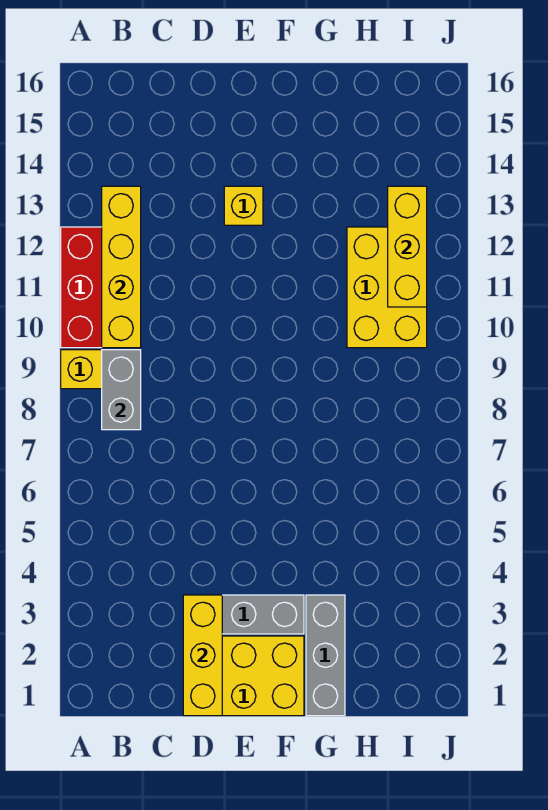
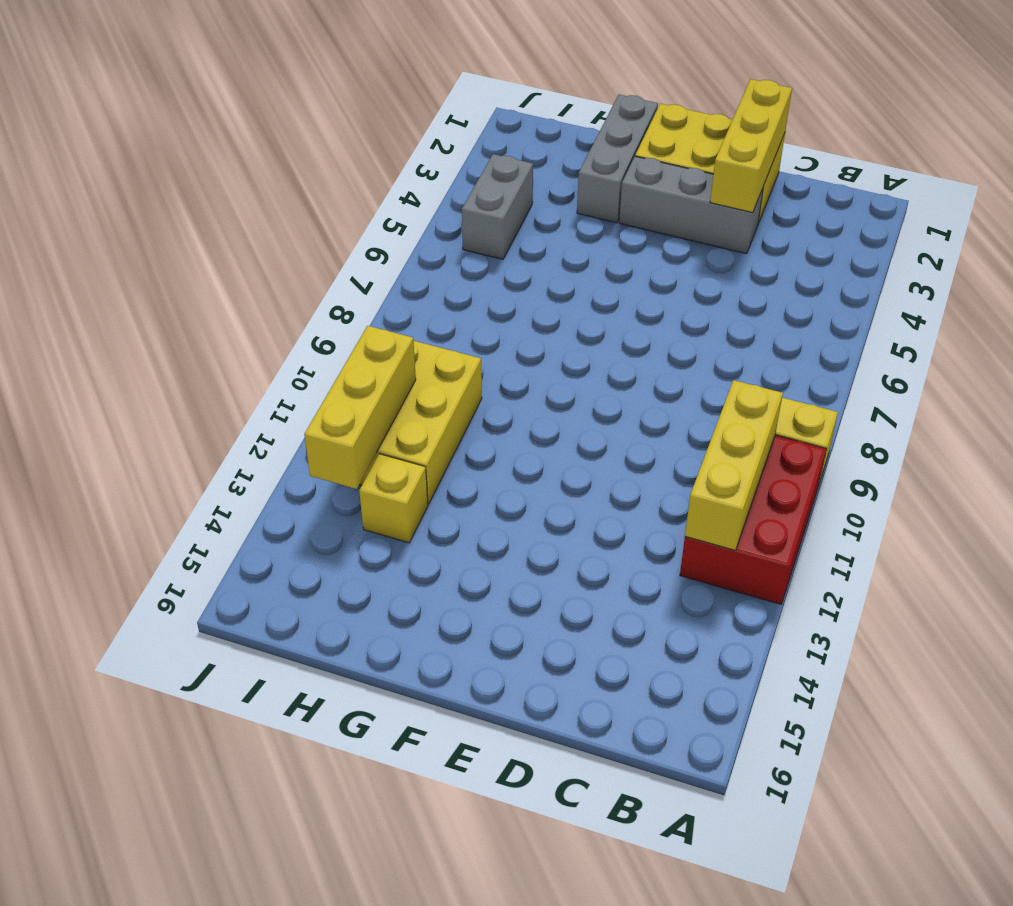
grey 1x2 brick [102,350,141,430] -> grey 1x2 brick moved to [462,154,533,259]
yellow 1x4 brick [102,186,141,348] -> yellow 1x3 brick [685,380,783,550]
yellow 1x1 brick [224,186,263,225] -> yellow 1x1 brick moved to [359,454,428,543]

